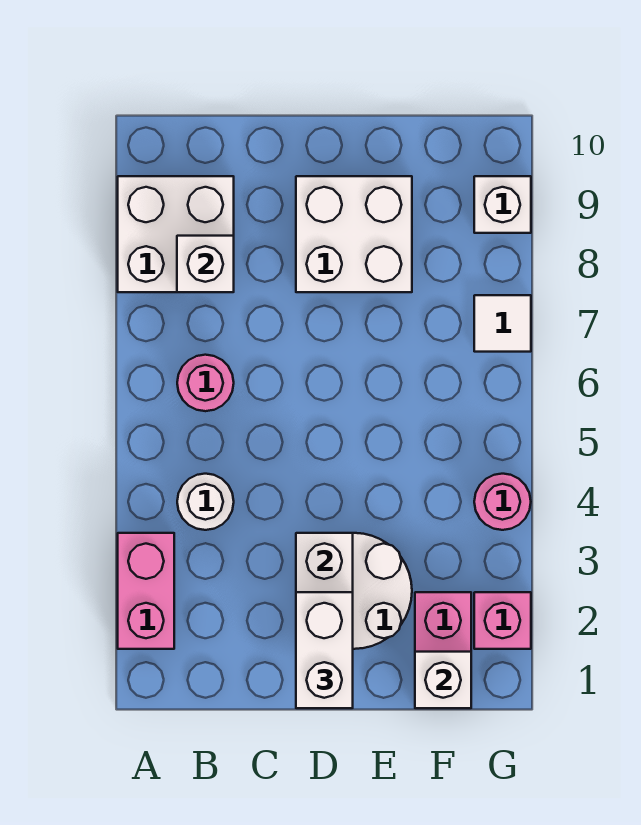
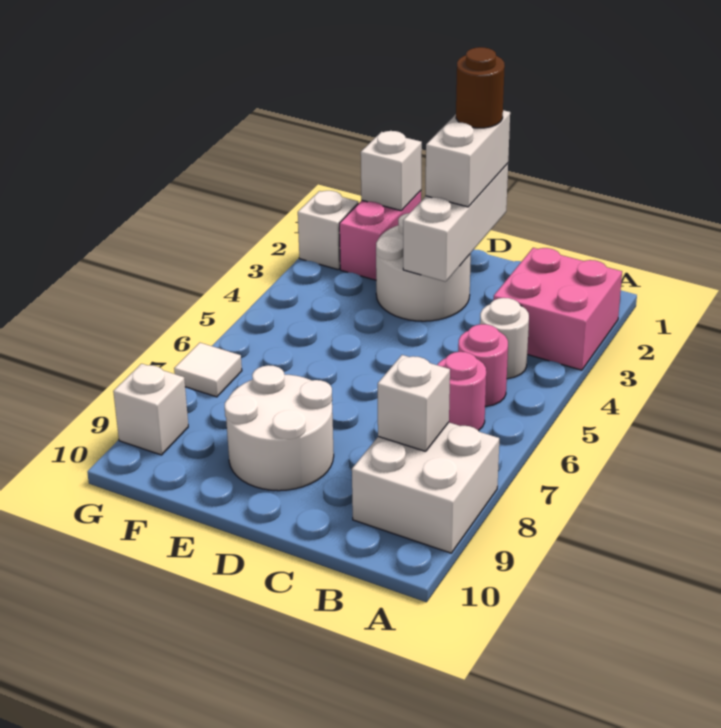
pink 1x2 brick [118,533,174,649] -> pink 2x2 brick [493,248,622,370]
none -> brown 1x1 round brick [456,47,505,128]
white 2x2 brick [296,176,412,292] -> white 2x2 round brick [225,365,334,491]
pink 1x1 brick [474,592,531,649] -> white 1x1 brick [298,191,358,270]
pink 1x1 round brick [474,474,531,530] -> pink 1x1 round brick moved to [458,324,508,407]

